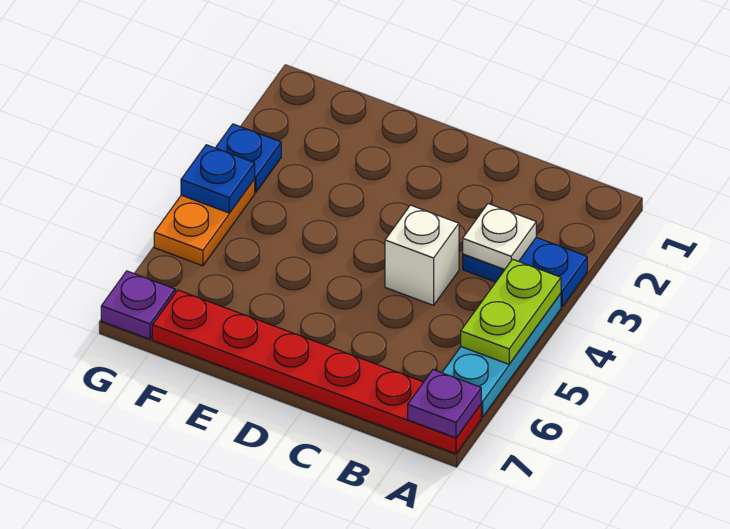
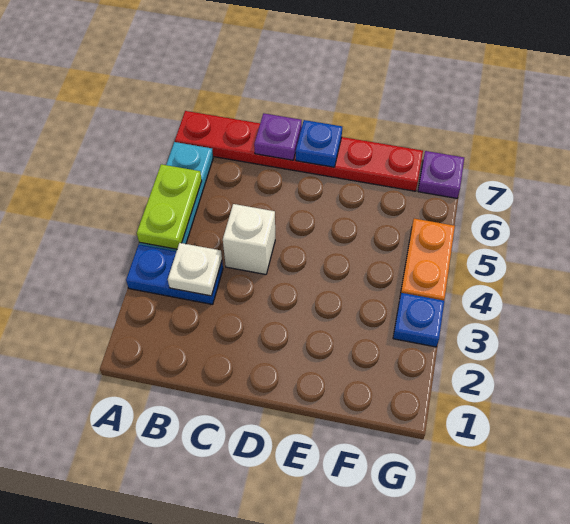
purple 1x1 plate [408,370,481,438] -> purple 1x1 plate moved to [254,113,302,160]
blue 1x1 plate [181,145,255,213] -> blue 1x1 plate moved to [296,120,342,167]

